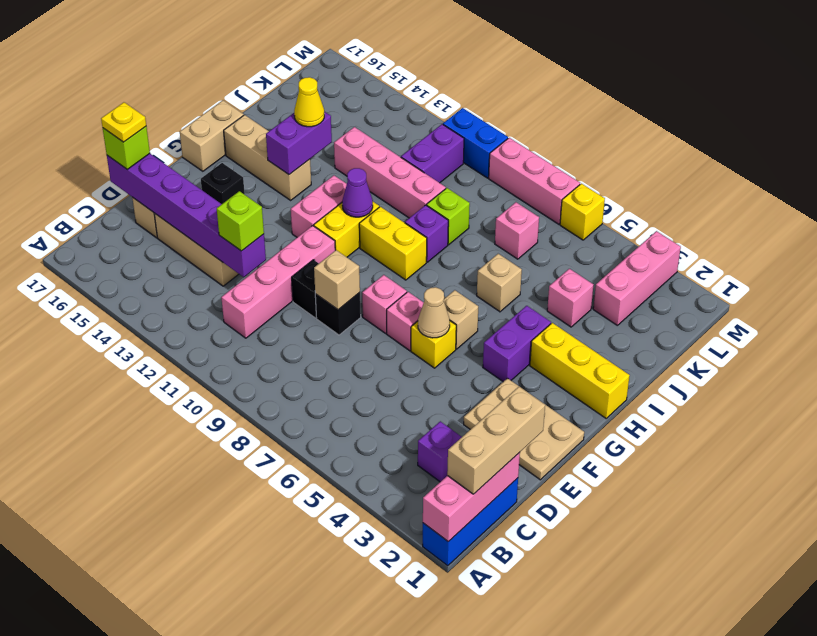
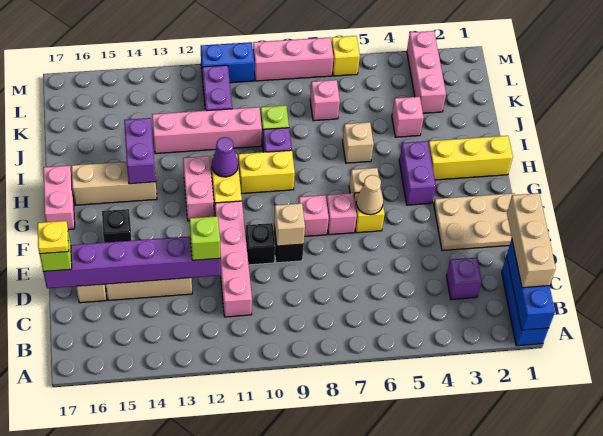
pink 1x3 brick [423,452,520,542] -> blue 1x3 brick [507,239,555,330]
tan 1x2 brick [180,100,244,171] -> pink 1x2 brick [43,166,75,230]
yellow 1x1 cone [294,77,324,127] -> none

